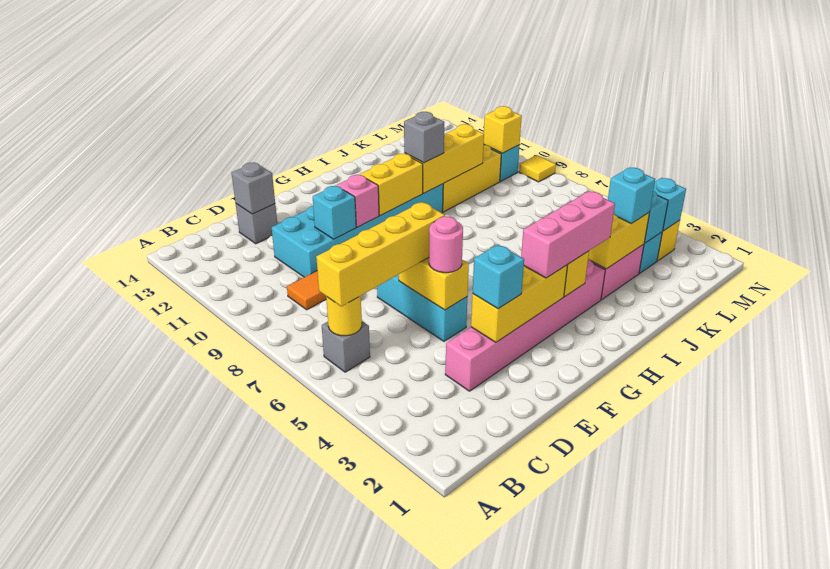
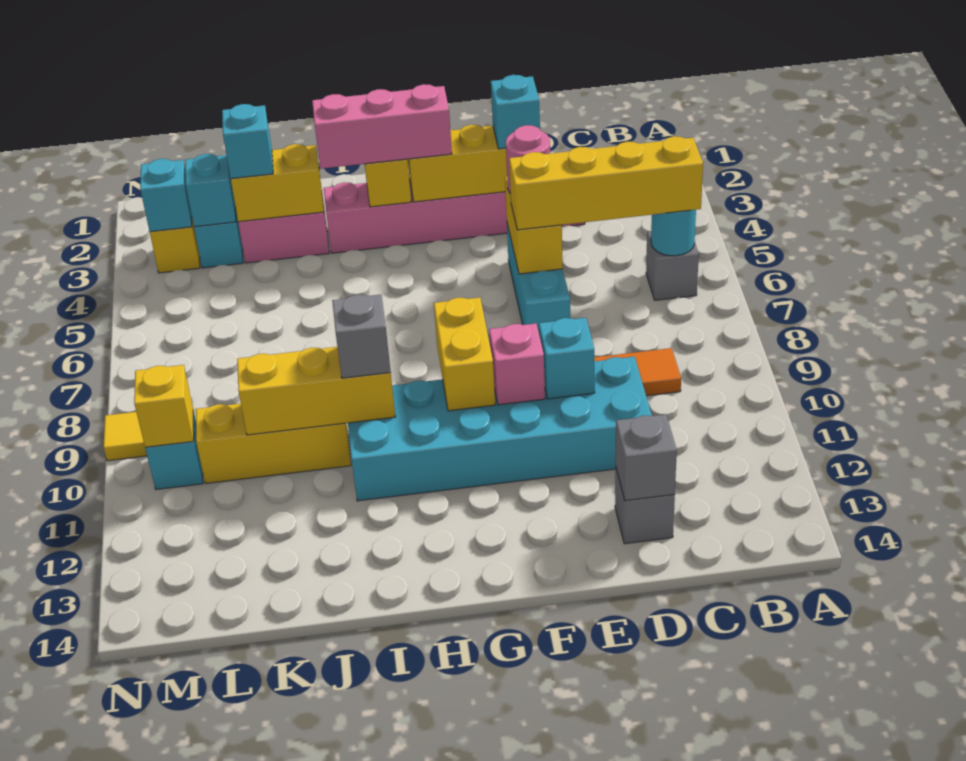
yellow 1x1 round brick [326,296,362,336] -> cyan 1x1 round brick [651,210,696,256]
yellow 1x2 brick [360,154,423,215] -> yellow 1x2 brick turned to [434,297,495,411]

